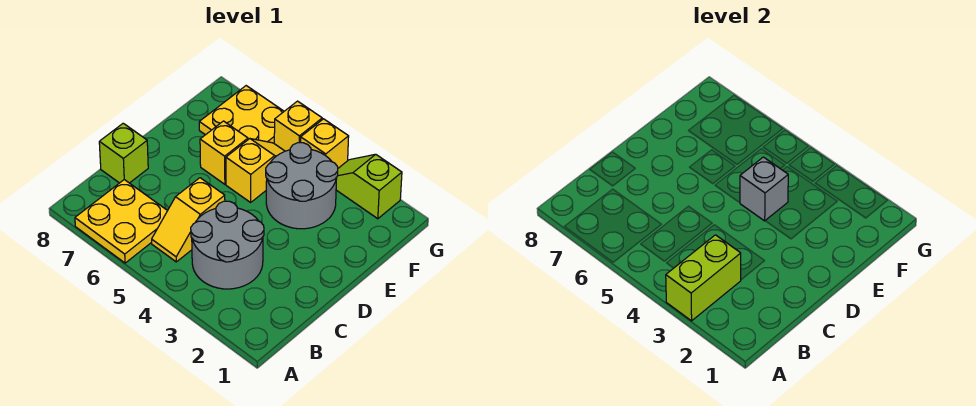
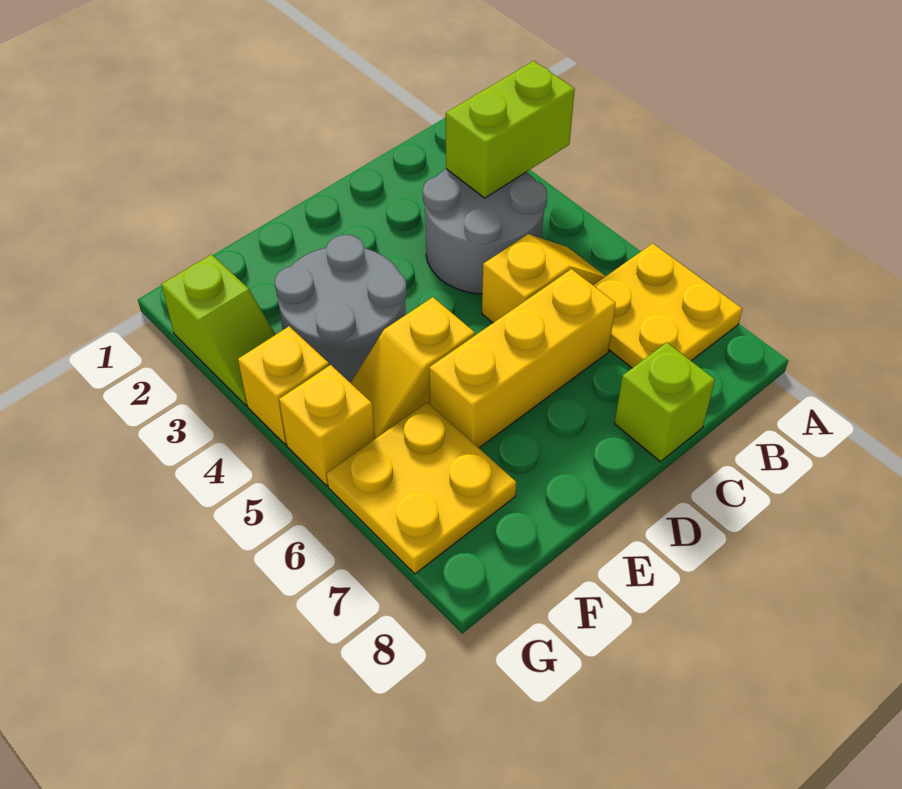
grey 1x1 brick [740,157,788,221] -> none
yellow 1x1 brick [200,121,248,184] -> yellow 1x3 brick [429,269,616,448]

